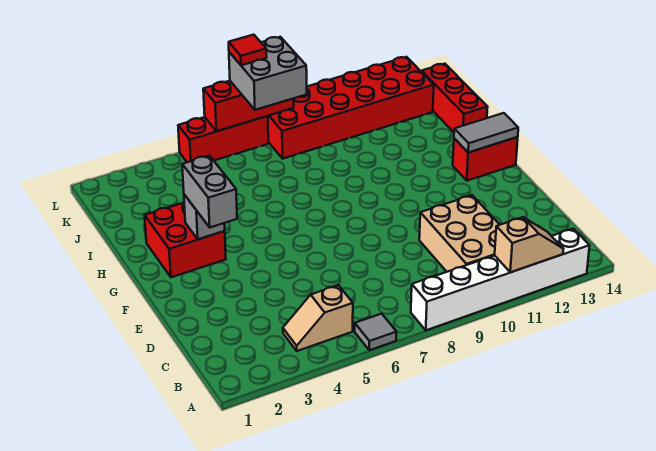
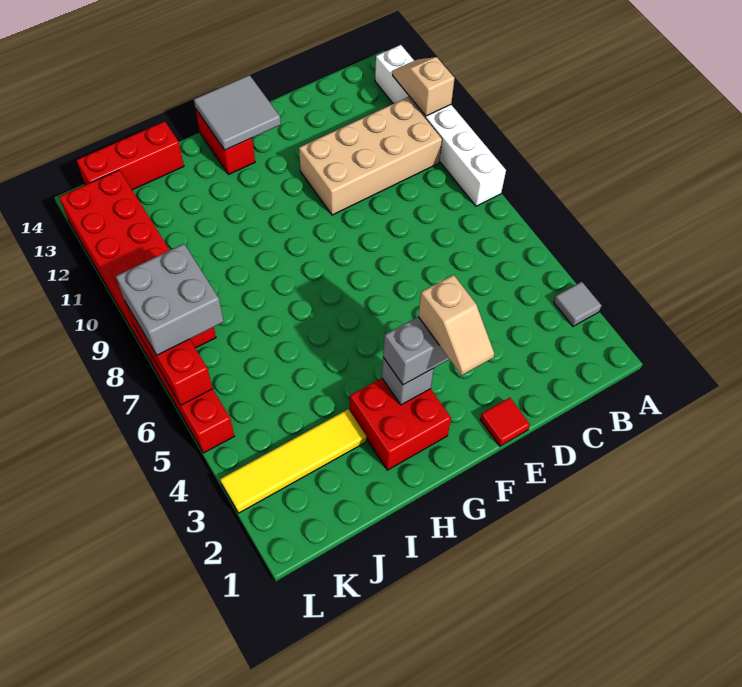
grey 1x1 tile [355,314,397,350] -> grey 1x1 tile moved to [554,282,601,326]
tan 1x2 slope [283,285,353,351] -> tan 1x2 slope moved to [418,275,494,375]
tan 2x3 brick [419,195,500,272] -> tan 2x4 brick [299,97,442,215]
grey 1x2 tile [454,113,518,153] -> grey 2x2 tile [194,75,281,150]
none -> yellow 1x4 tile [220,409,367,513]
red 1x1 tile [229,35,267,65] -> red 1x1 tile moved to [480,398,530,446]

